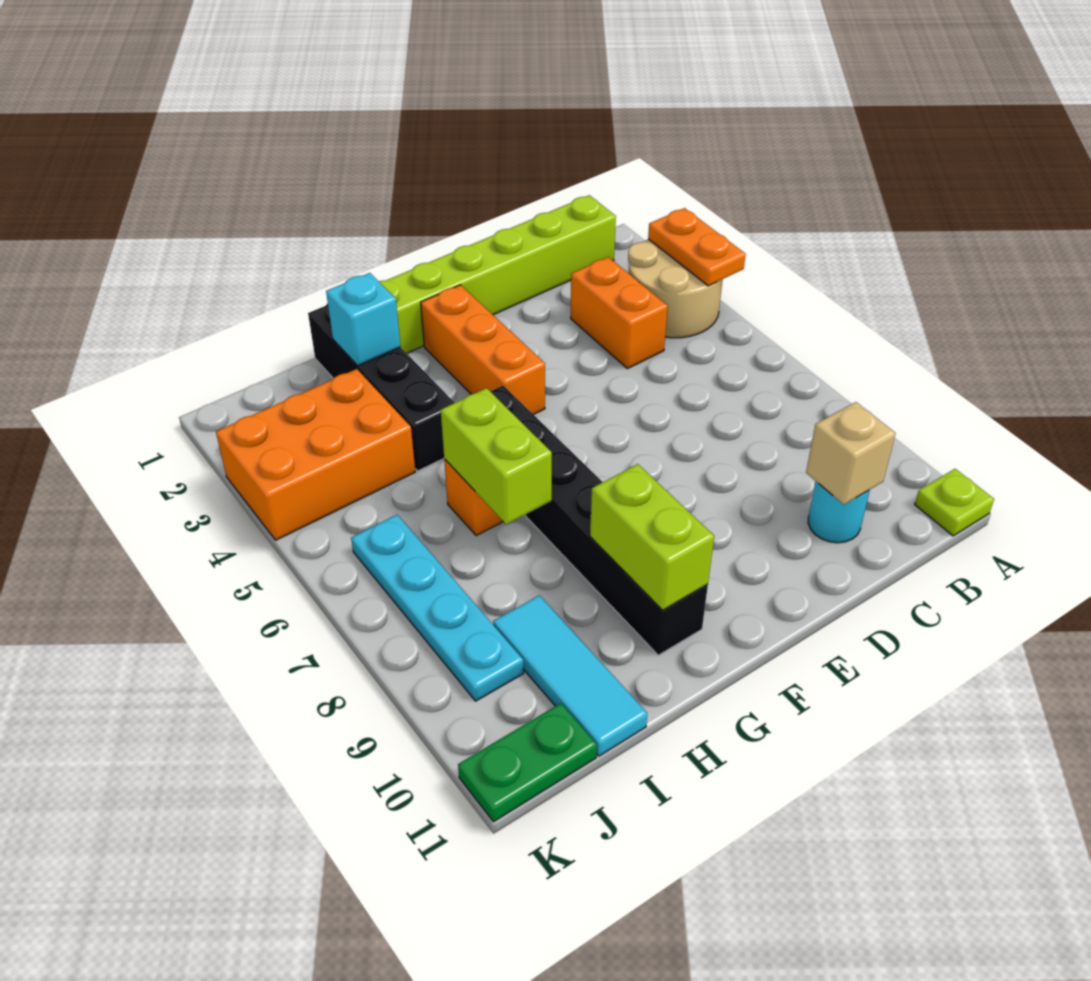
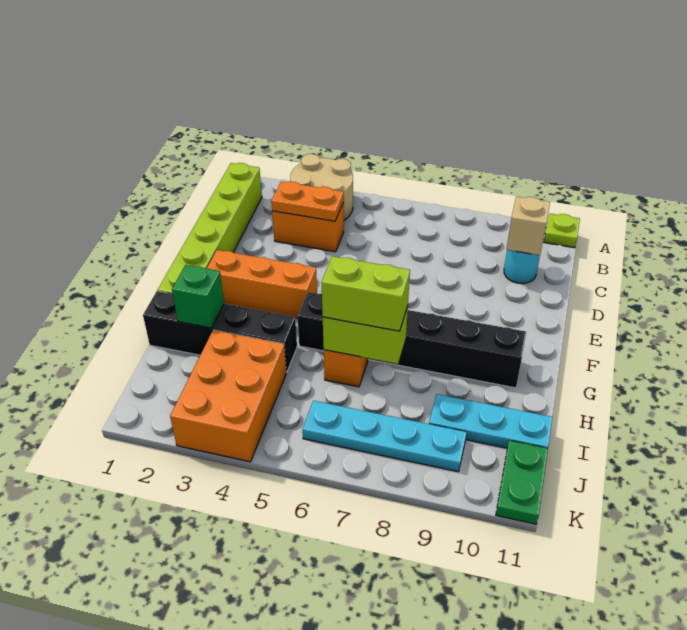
orange 1x2 plate [648,208,746,286] -> orange 1x2 plate moved to [271,181,344,221]
lime 1x2 brick [590,464,714,610] -> lime 1x2 brick moved to [321,256,410,331]
cyan 1x1 brick [326,273,401,366] -> green 1x1 brick [172,265,224,328]
cyan 1x3 tile [493,595,647,756] -> cyan 1x3 plate [429,394,552,448]

